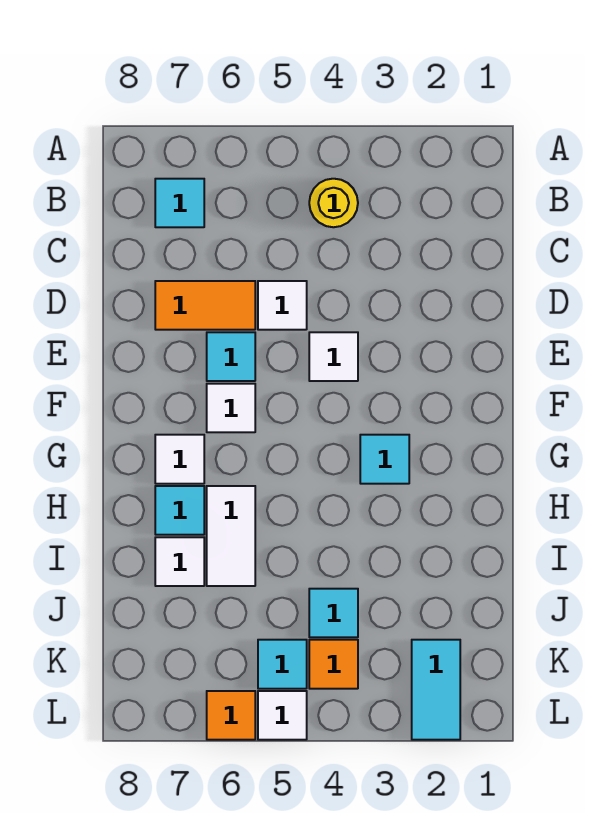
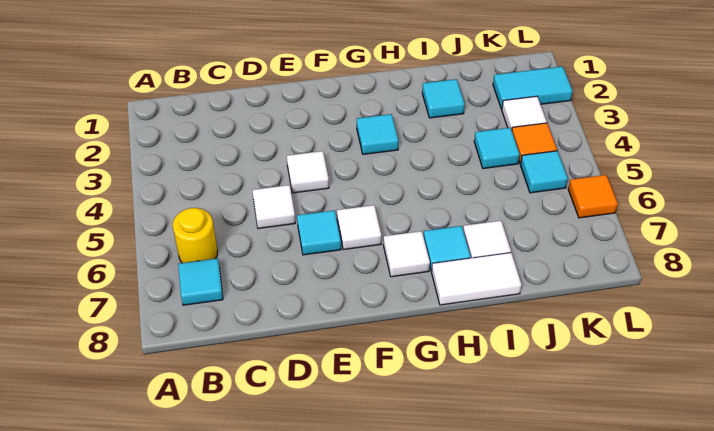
yellow 1x1 round brick [309,179,358,227] -> yellow 1x1 round brick moved to [173,208,218,263]
orange 1x2 tile [155,281,255,330] -> none
white 1x2 tile [207,486,255,586] -> white 1x2 tile moved to [432,253,522,305]
none -> cyan 1x1 tile [422,79,465,118]
white 1x1 tile [258,691,307,740] -> white 1x1 tile moved to [502,96,547,130]

